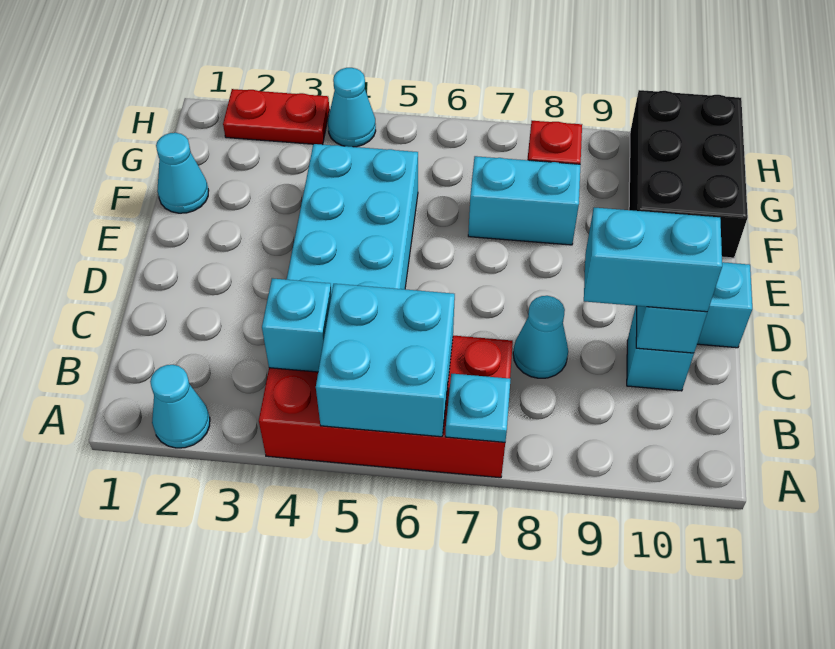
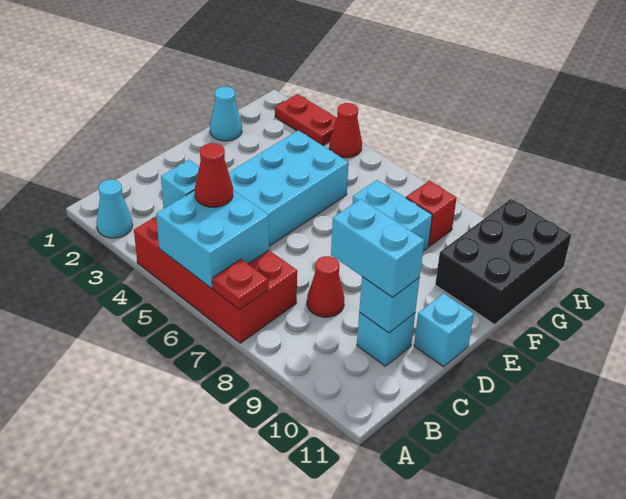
cyan 1x1 plate [445,374,511,442] -> red 1x1 plate [212,259,268,310]
none -> red 1x1 cone [195,143,233,207]
cyan 1x1 cone [513,296,568,378] -> red 1x1 cone [307,256,344,317]
cyan 1x1 cone [328,68,376,147] -> red 1x1 cone [330,103,362,158]

